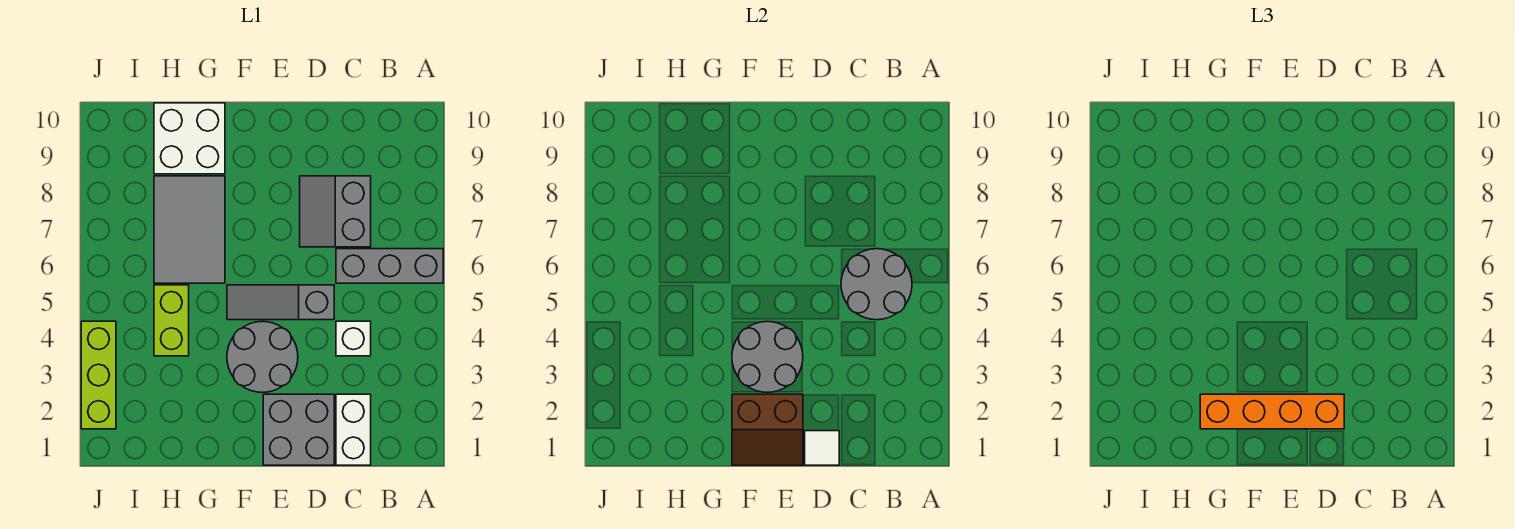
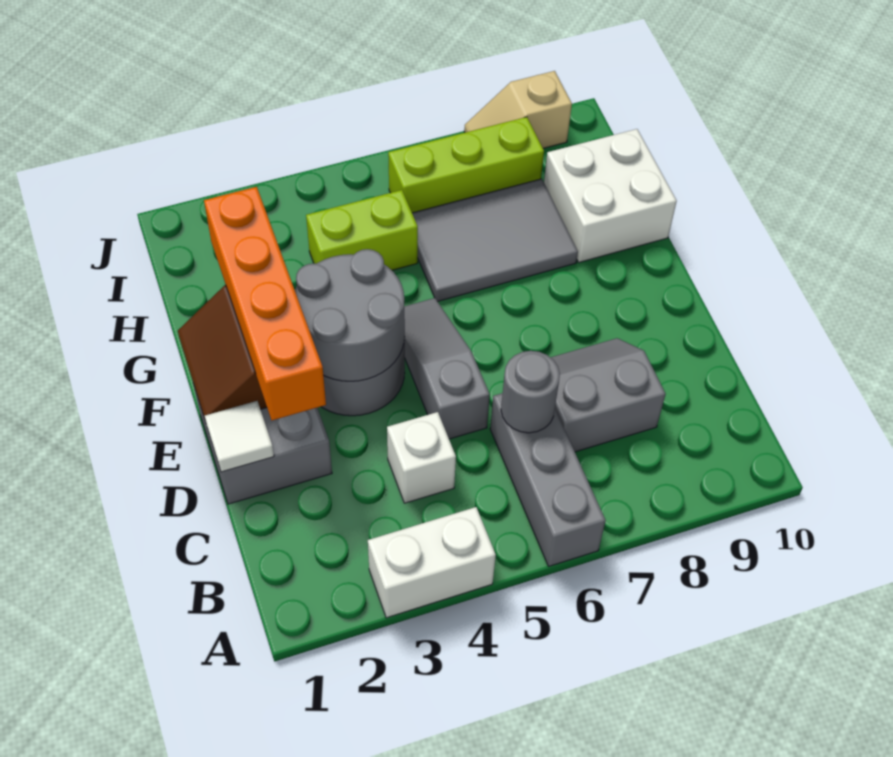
grey 2x2 round brick [841,249,912,320] -> grey 1x1 round brick [501,351,560,433]
white 1x2 brick [336,394,371,465] -> white 1x2 brick moved to [368,507,496,618]
lime 1x3 brick [81,321,116,429] -> lime 1x3 brick moved to [388,117,544,213]
none -> tan 1x2 slope [464,71,572,148]

